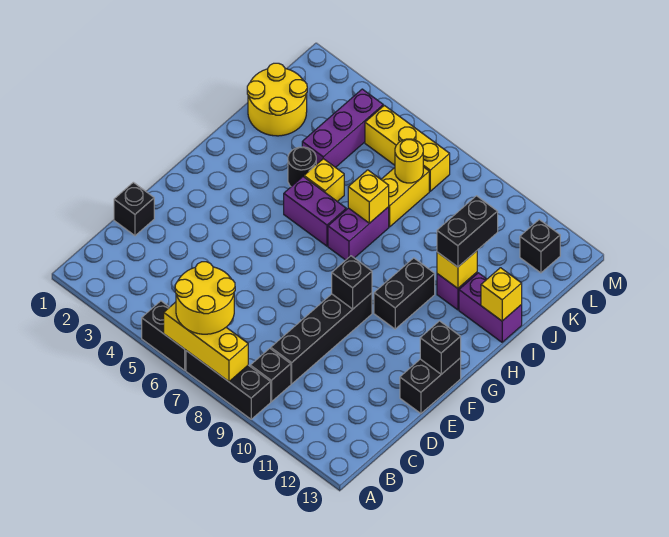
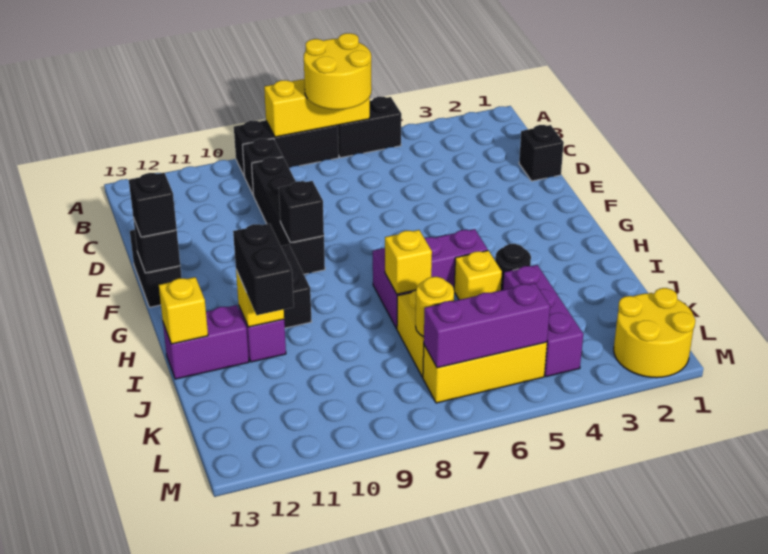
yellow 2x2 round brick [247,63,307,136] -> yellow 2x2 round brick moved to [614,288,696,378]
none -> purple 1x3 brick [424,283,550,368]
black 1x1 brick [520,220,560,273] -> black 1x1 brick moved to [129,173,177,237]

